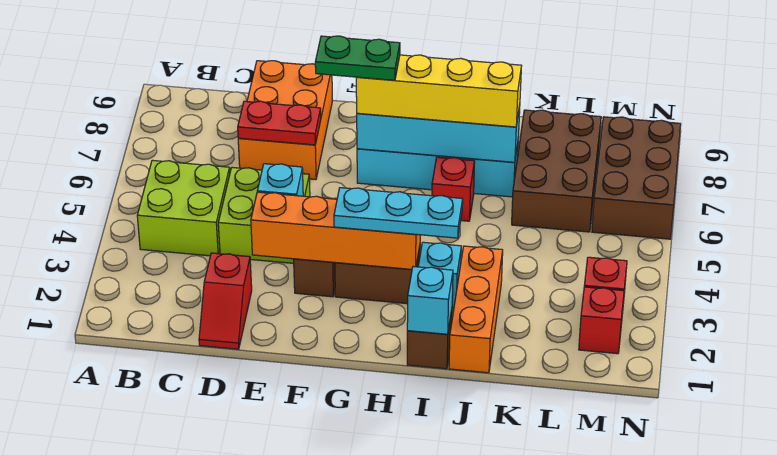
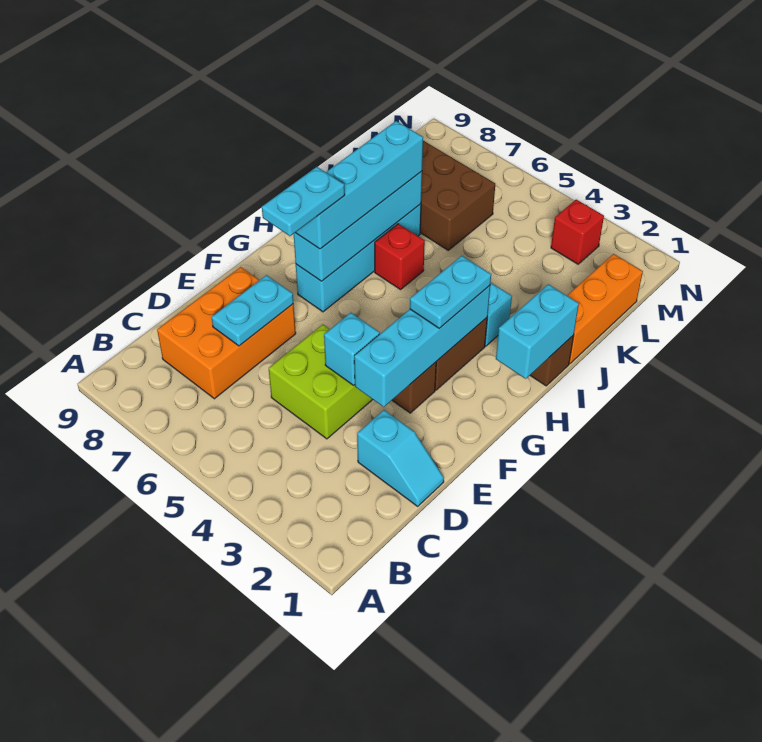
lime 2x2 brick [137,160,230,256] -> none
red 1x2 slope [199,253,252,349] -> cyan 1x2 slope [357,410,444,506]
orange 2x3 brick [238,61,333,180] -> orange 2x3 brick turned to [157,267,296,399]
red 1x2 plate [238,101,321,145] -> cyan 1x2 plate [212,275,293,346]
orange 1x4 brick [251,192,420,269] -> cyan 1x4 brick [354,286,490,407]
green 1x2 plate [315,36,400,80] -> cyan 1x2 plate [262,167,345,236]
cyan 1x3 plate [334,188,463,238] -> cyan 1x2 plate [410,256,491,328]
yellow 1x4 brick [356,55,521,127] -> cyan 1x4 brick [295,121,423,249]
cyan 1x1 brick [407,267,453,334] -> cyan 1x2 brick [496,284,579,379]
orange 1x3 brick [449,246,503,373] -> orange 1x3 brick turned to [567,254,643,364]
red 1x1 brick [579,287,624,354] -> none
brown 2x3 brick [592,117,681,239] -> none

